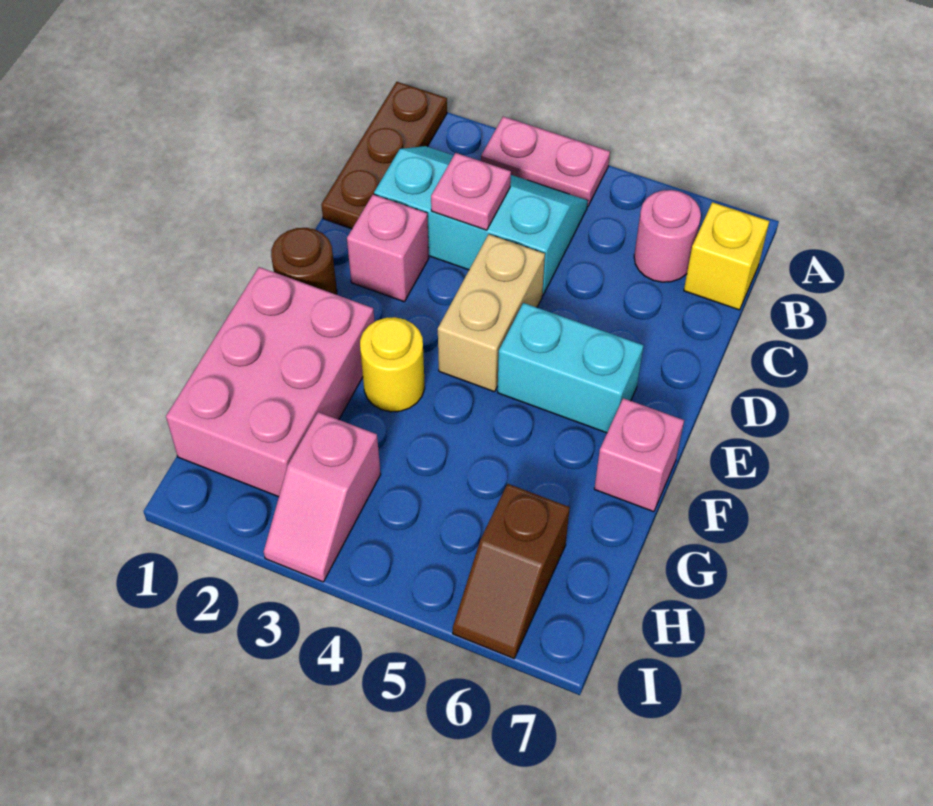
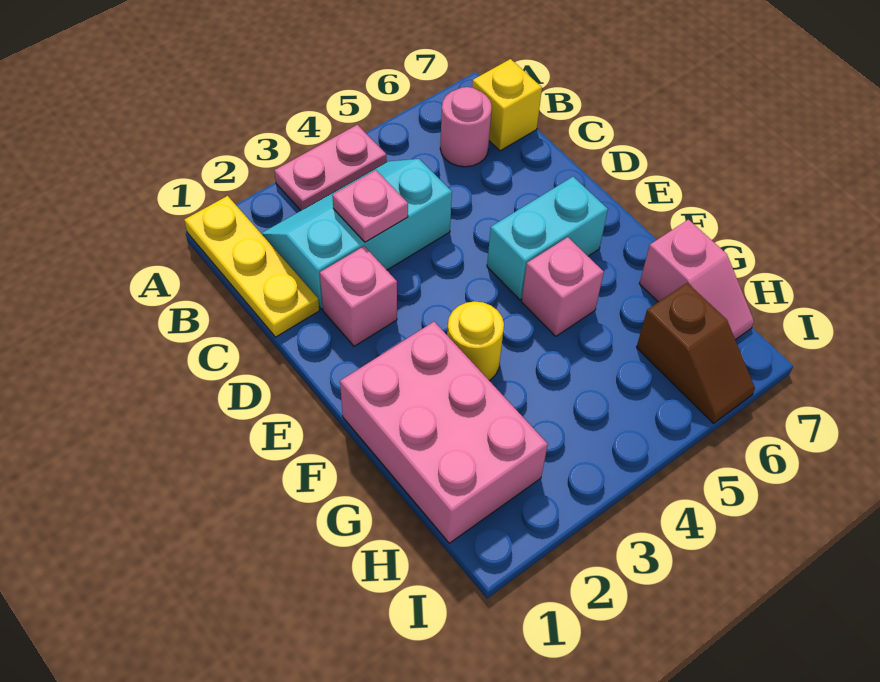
brown 1x3 plate [321,82,447,229] -> yellow 1x3 plate [184,196,319,337]
tan 1x2 brick [438,234,545,392] -> none
brown 1x1 round brick [271,228,337,295] -> none
pink 1x1 brick [594,398,684,512] -> pink 1x1 brick moved to [522,237,604,336]
pink 1x2 slope [264,412,381,582] -> pink 1x2 slope moved to [639,220,754,340]

